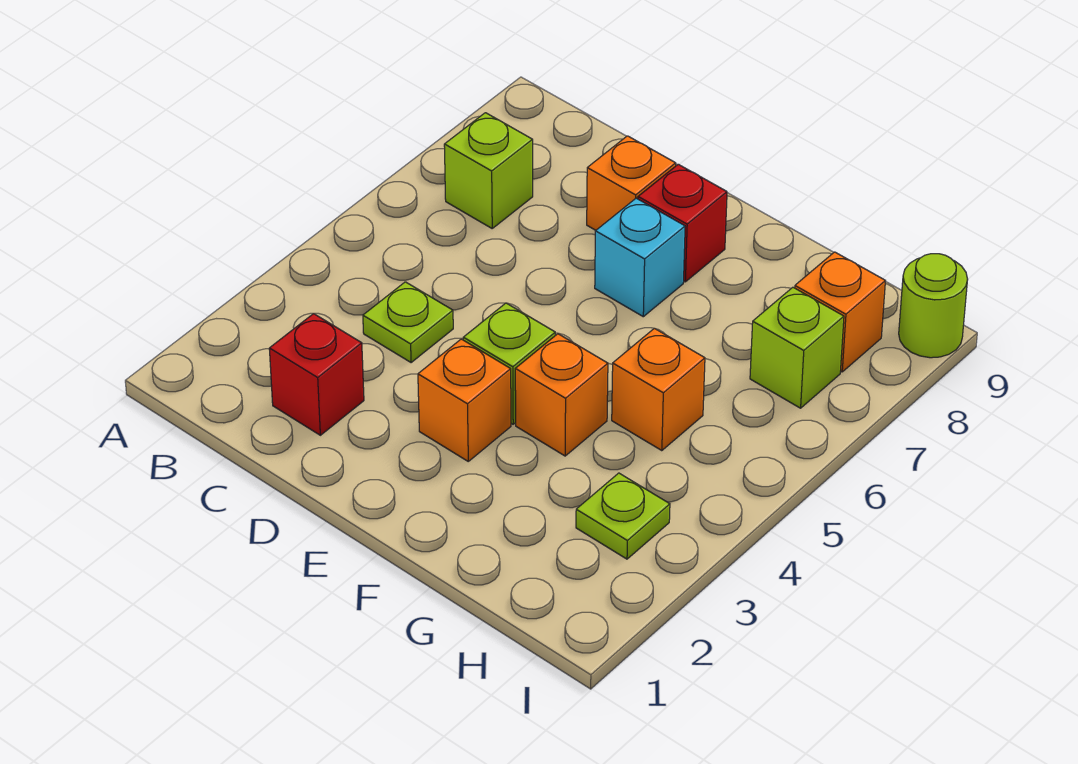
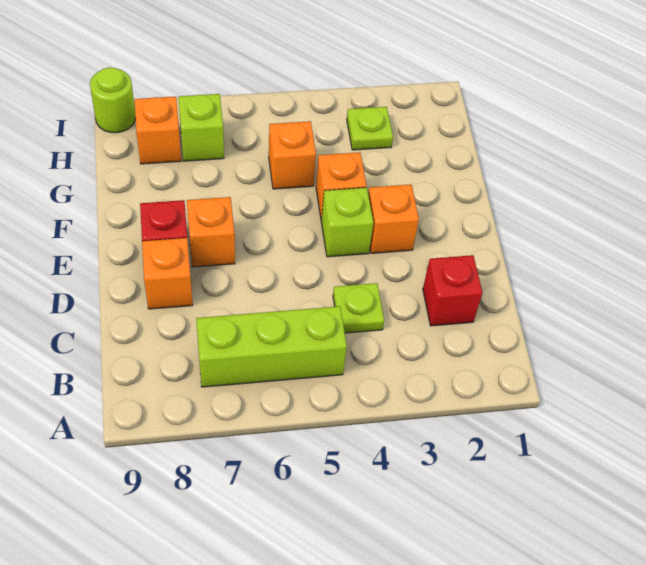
lime 1x1 brick [444,113,533,228] -> lime 1x3 brick [196,306,347,387]
cyan 1x1 brick [595,198,685,317] -> orange 1x1 brick [187,197,235,267]

